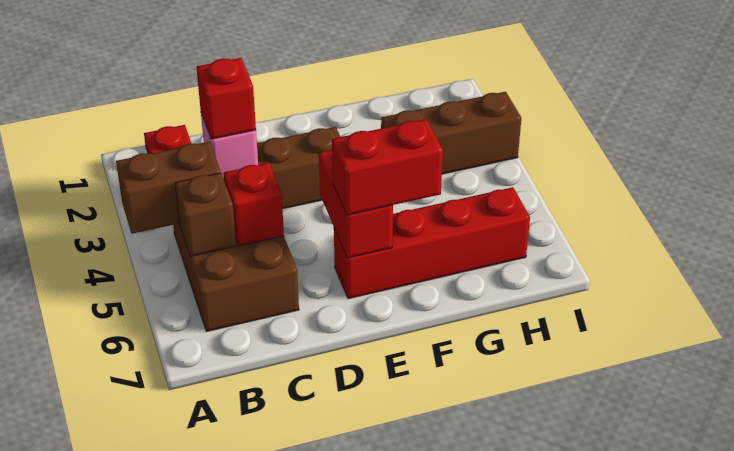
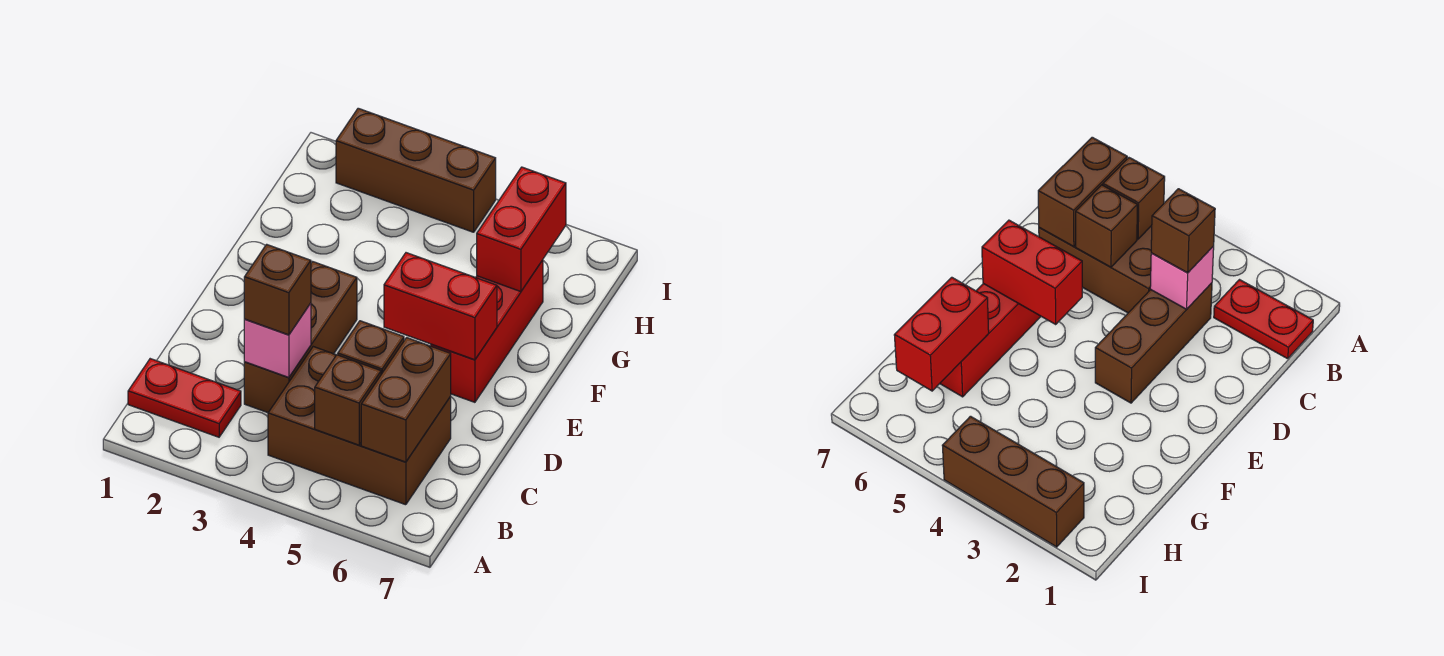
brown 1x2 brick [116,142,221,234] -> brown 1x2 brick moved to [361,338,451,462]
red 1x1 brick [196,58,256,139] -> brown 1x1 brick [244,244,311,335]
red 1x1 brick [224,163,284,246] -> brown 1x1 brick [338,321,404,374]
red 1x4 brick [334,187,530,299] -> red 1x3 brick [431,260,543,402]
red 1x2 brick [332,119,443,215] -> red 1x2 brick moved to [477,167,566,292]
brown 1x3 brick [381,92,521,174] -> brown 1x3 brick turned to [336,108,496,232]

